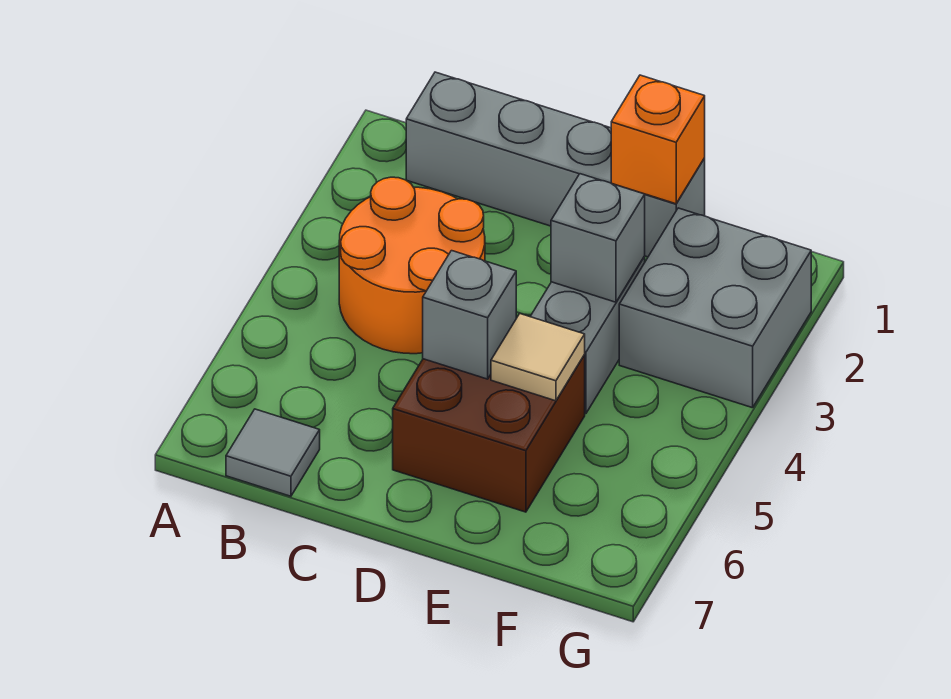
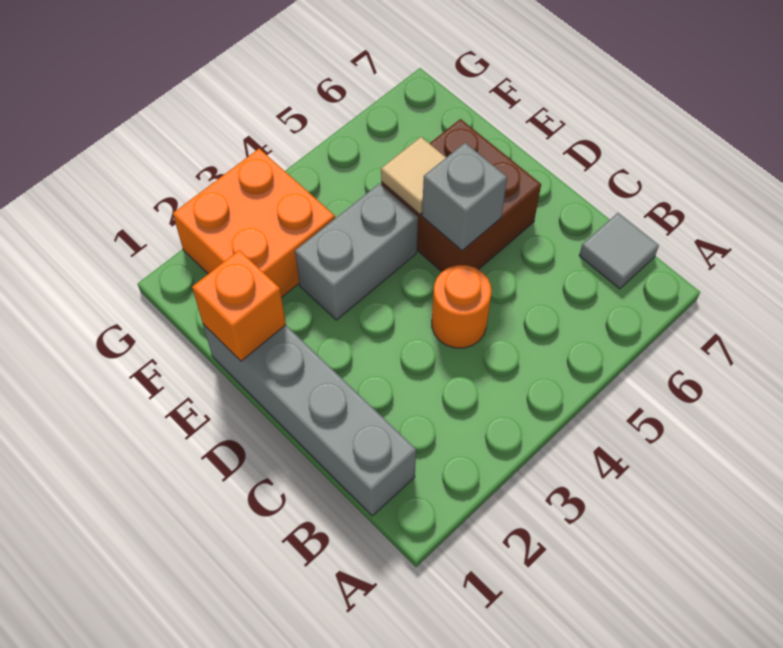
orange 2x2 round brick [339,177,485,354] -> orange 1x1 round brick [432,265,491,348]
grey 1x1 brick [551,174,645,302] -> none
grey 2x2 brick [619,208,811,408] -> orange 2x2 brick [173,149,335,298]

